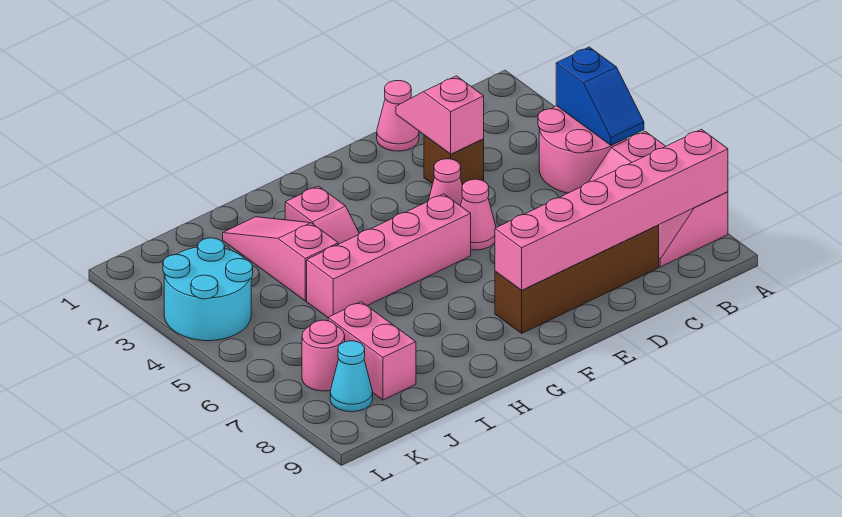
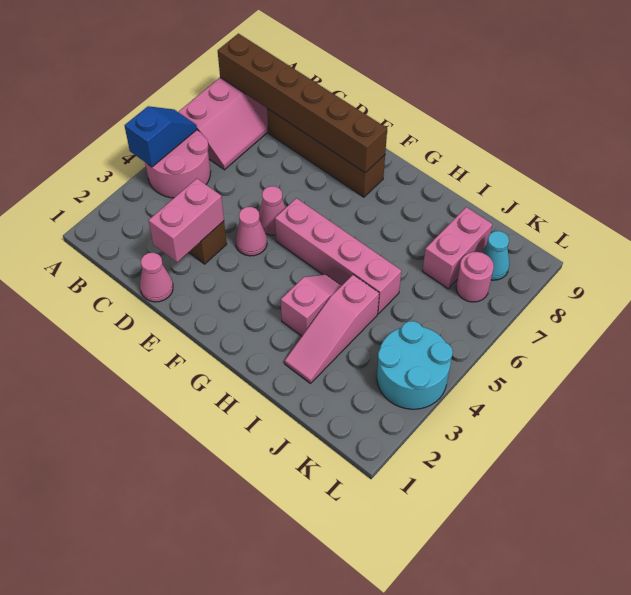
pink 1x6 brick [495,129,728,290] -> brown 1x6 brick [218,34,387,173]
pink 1x2 slope [396,76,484,154] -> pink 1x2 brick [148,179,224,262]

